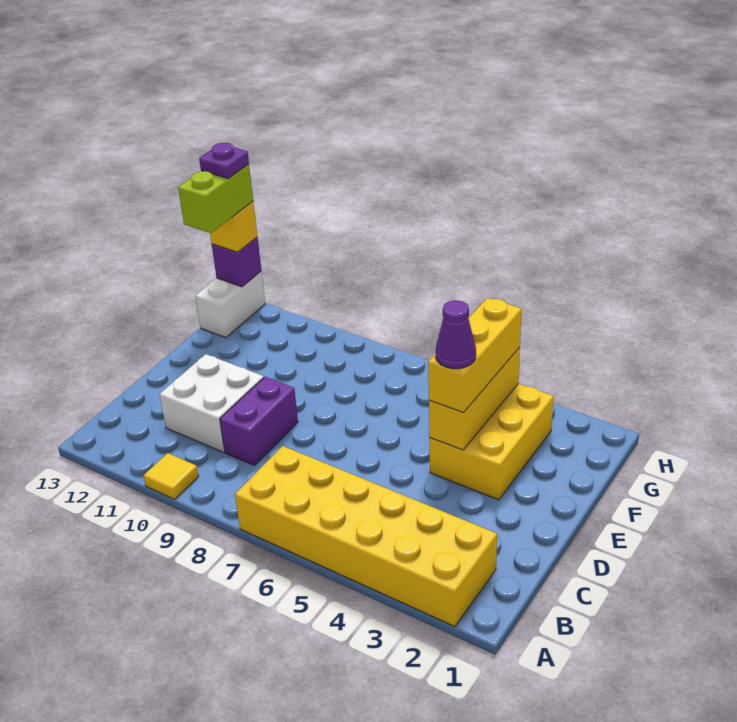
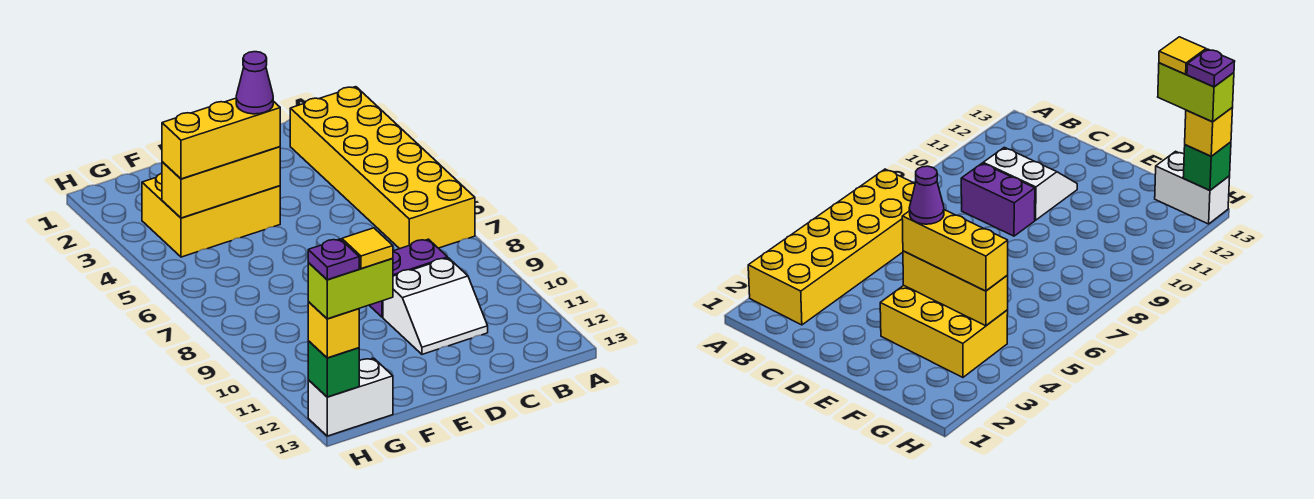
yellow 1x1 tile [143,453,199,499] -> yellow 1x1 tile moved to [342,228,393,269]
white 2x2 brick [159,354,264,452] -> white 2x2 slope [383,258,488,354]
purple 1x1 brick [212,237,261,287] -> green 1x1 brick [308,341,359,397]

